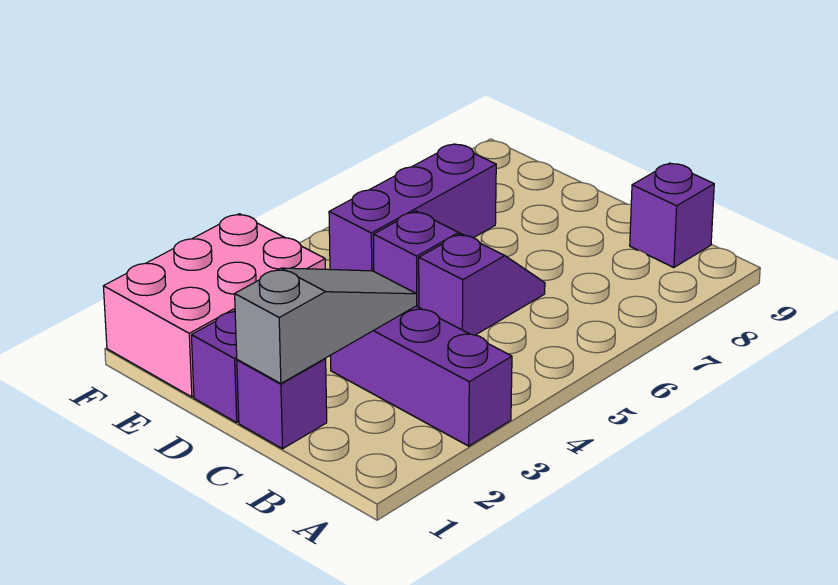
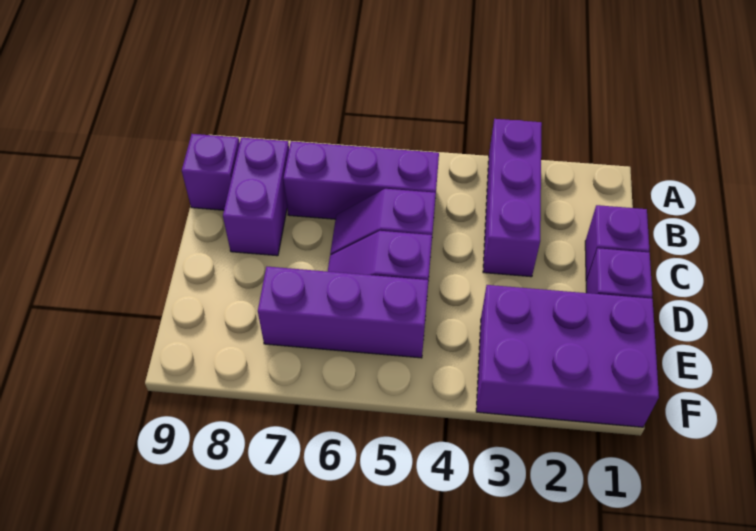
none -> purple 1x3 brick [284,141,439,219]
none -> purple 1x2 brick [223,138,289,256]
grey 1x3 slope [235,268,417,384] -> none
pink 2x3 brick [103,214,325,397] -> purple 2x3 brick [476,285,659,427]

